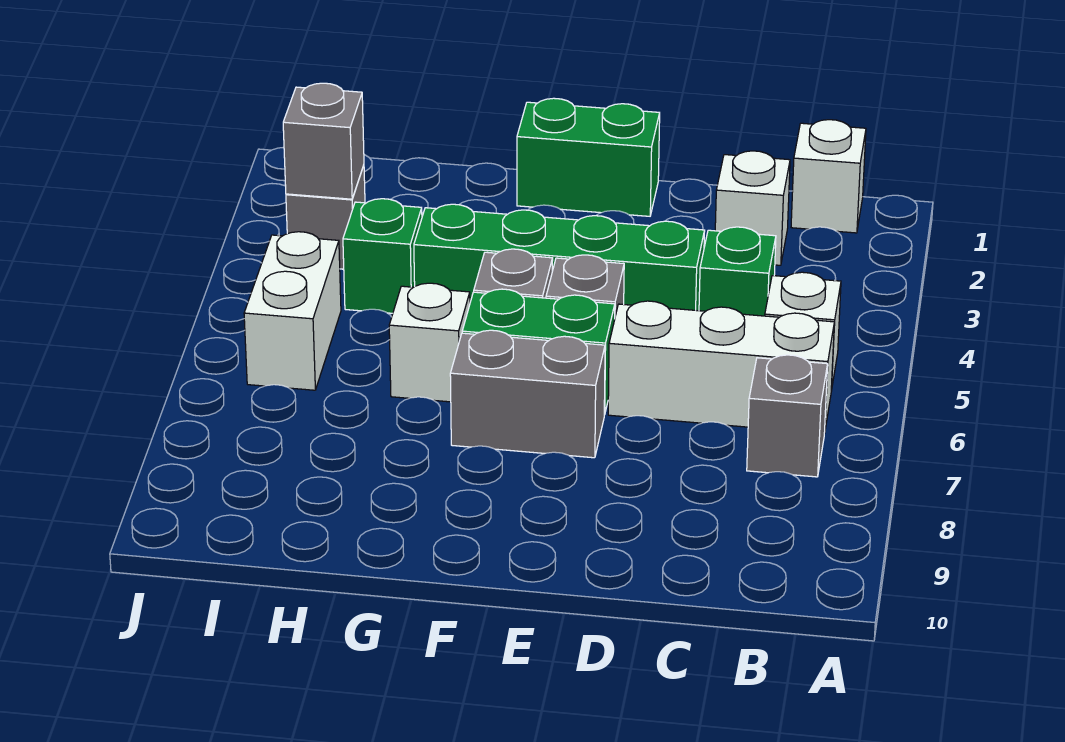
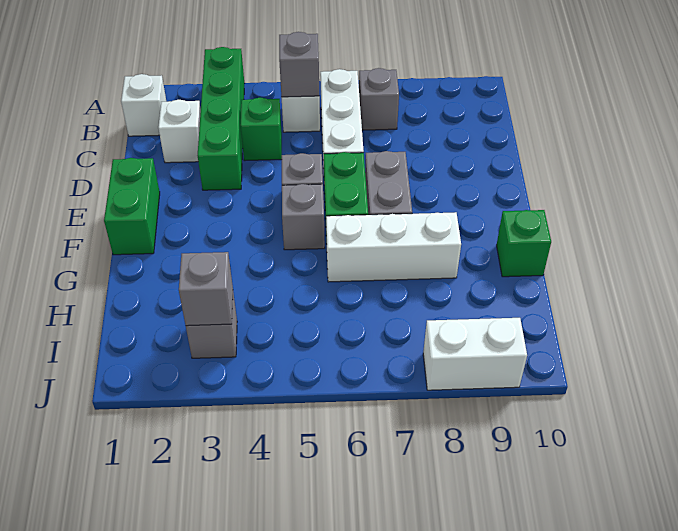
none -> grey 1x1 brick [279,32,319,97]
green 1x4 brick [414,204,705,311] -> green 1x4 brick moved to [198,47,244,190]
white 1x1 brick [389,283,470,402] -> white 1x3 brick [326,212,461,282]
green 1x1 brick [343,199,422,313] -> green 1x1 brick moved to [497,210,551,277]
white 1x2 brick [244,232,341,390] -> white 1x2 brick moved to [423,318,527,390]

